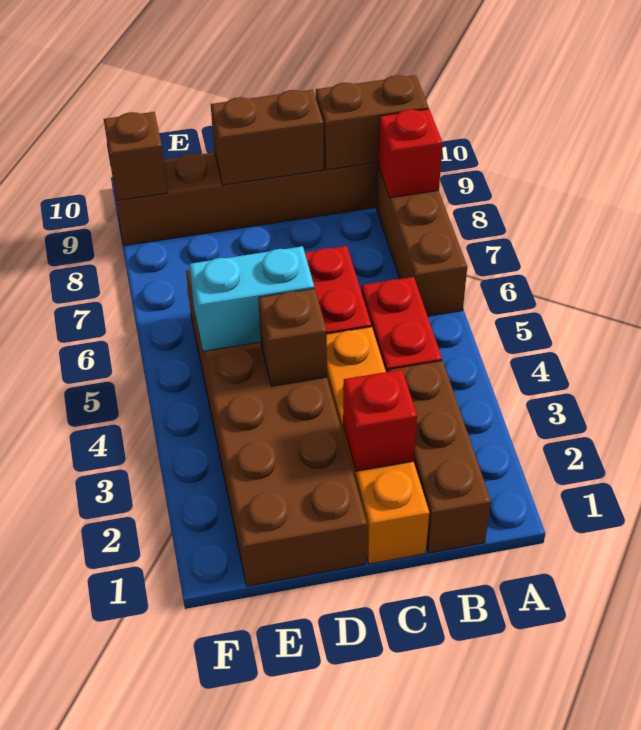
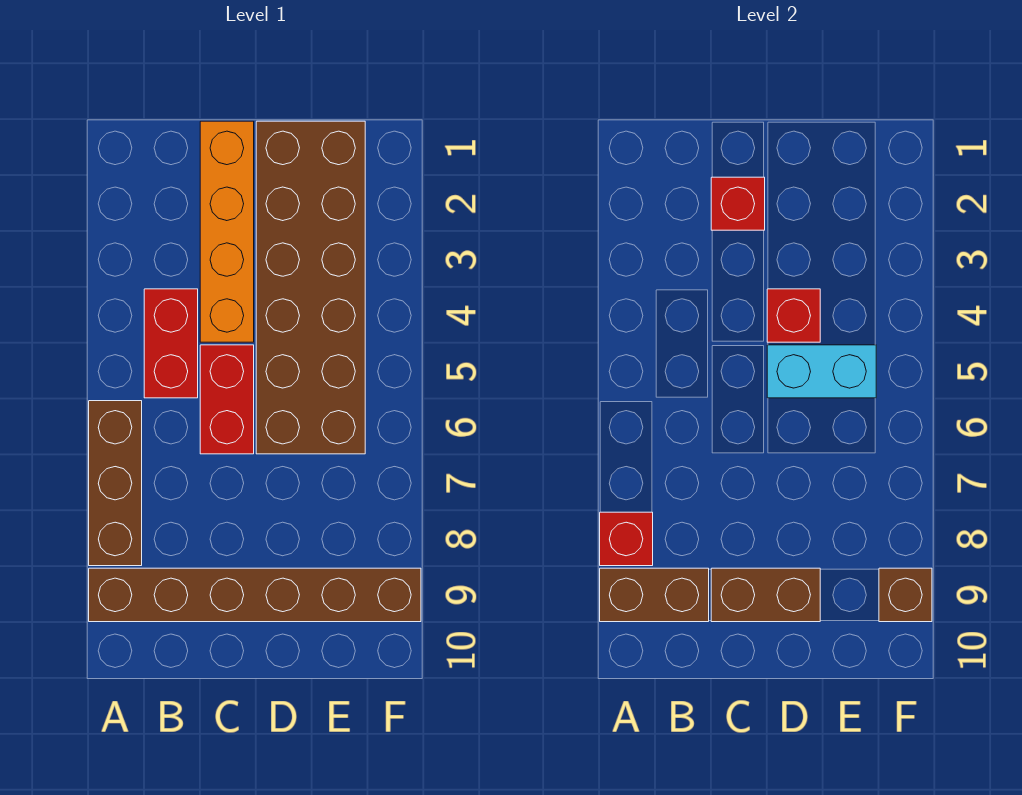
brown 1x3 brick [388,361,491,553] -> none
brown 1x1 brick [258,288,327,386] -> red 1x1 brick [767,289,820,342]

